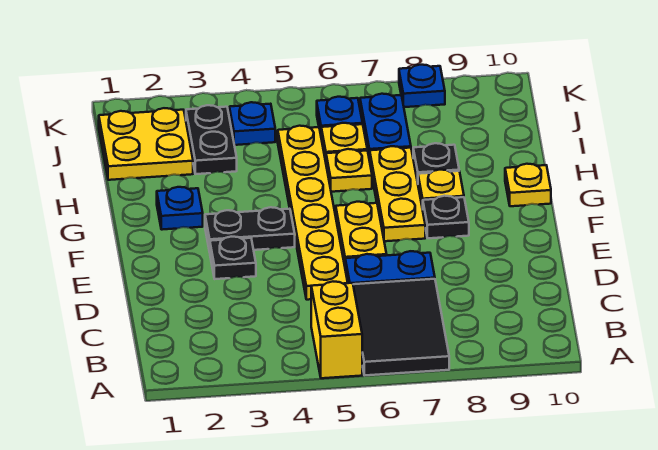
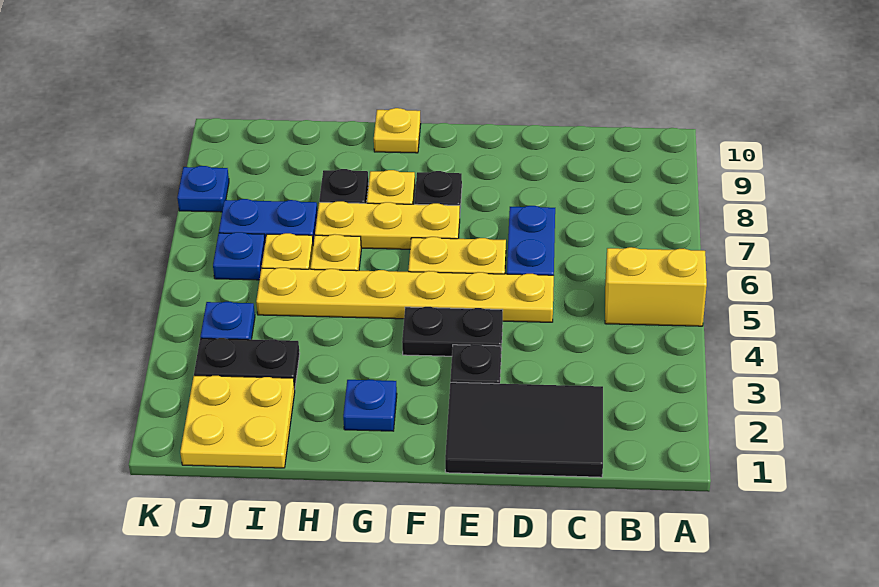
black 2x3 tile [353,279,449,375] -> black 2x3 tile moved to [445,382,603,477]
black 1x2 plate [205,207,295,252] -> black 1x2 plate turned to [402,307,503,356]

